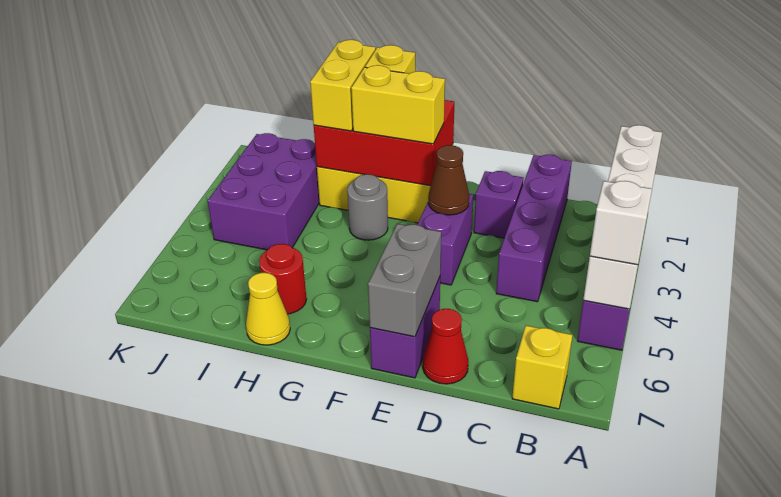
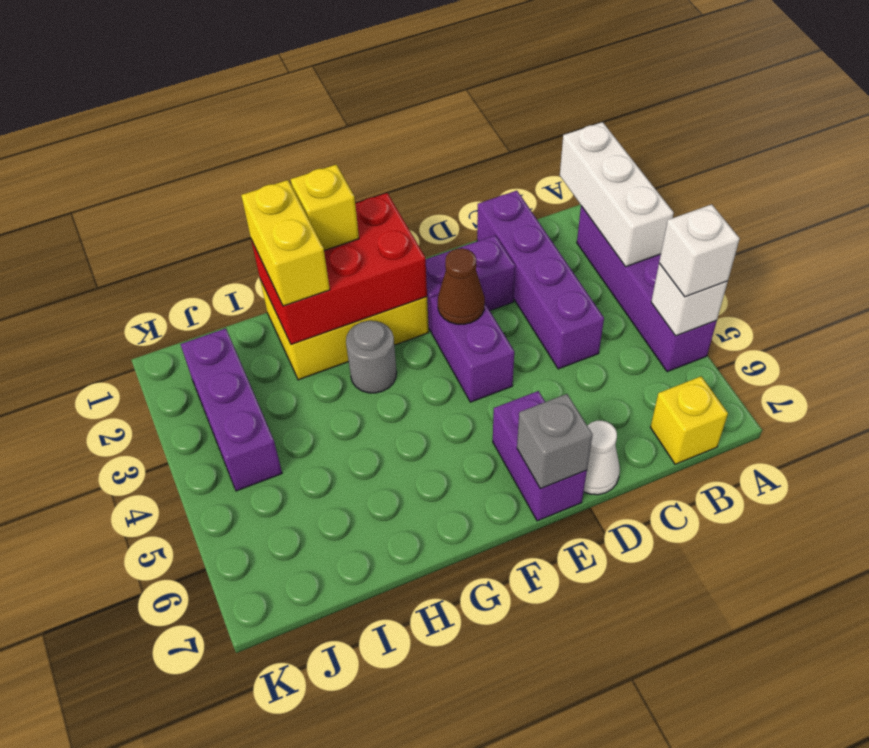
purple 1x1 brick [474,171,523,238] -> purple 1x2 brick [426,235,515,332]
red 1x1 cone [423,309,468,384] -> white 1x1 cone [584,421,620,495]
grey 1x2 brick [368,224,441,337] -> grey 1x1 brick [517,394,593,489]
yellow 1x2 brick [351,65,445,144] -> none
red 1x1 round brick [259,244,307,314] -> none
yellow 1x1 cone [246,273,290,345] -> none
purple 2x3 brick [208,133,319,250] -> purple 1x3 brick [181,328,282,491]

